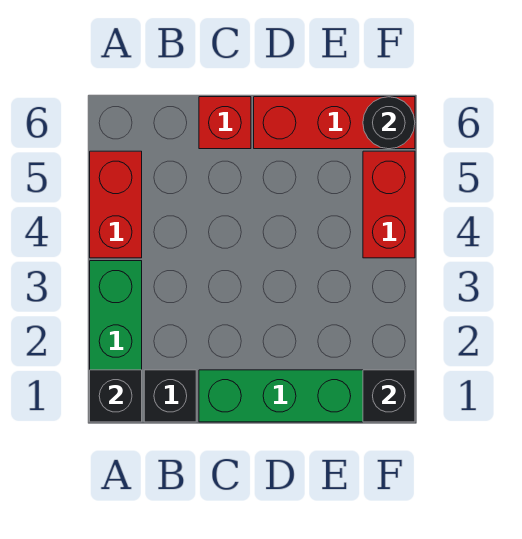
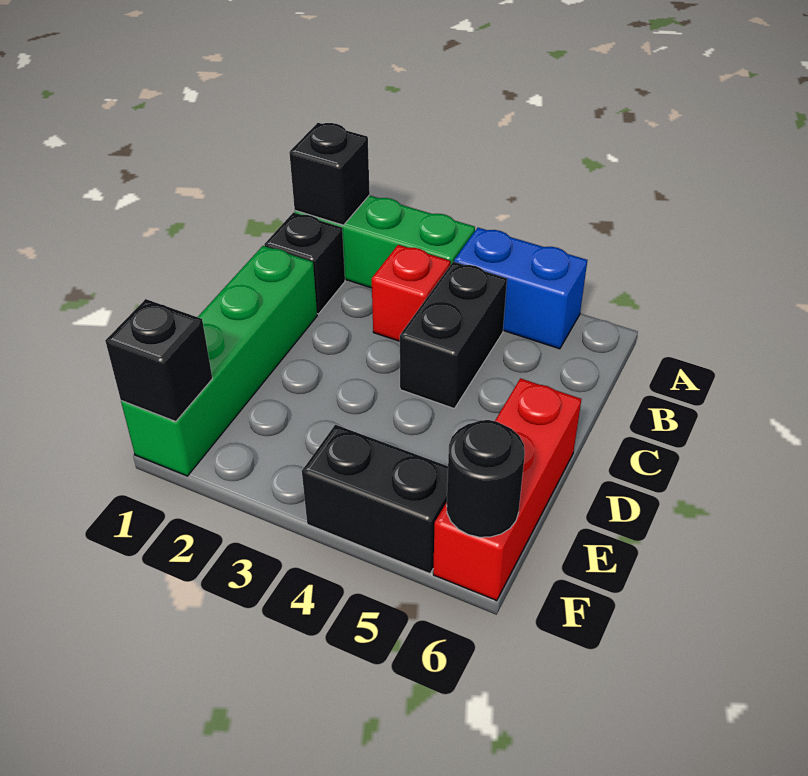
red 1x2 brick [90,151,142,258] -> blue 1x2 brick [454,228,587,349]
none -> black 1x2 brick [400,262,507,408]
red 1x1 brick [199,97,251,149] -> red 1x1 brick moved to [372,245,450,341]
red 1x2 brick [363,151,415,258] -> black 1x2 brick [302,425,448,574]

